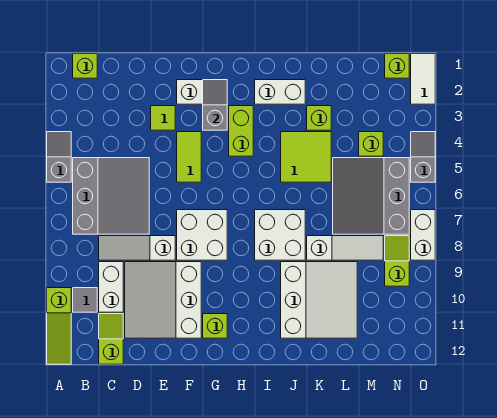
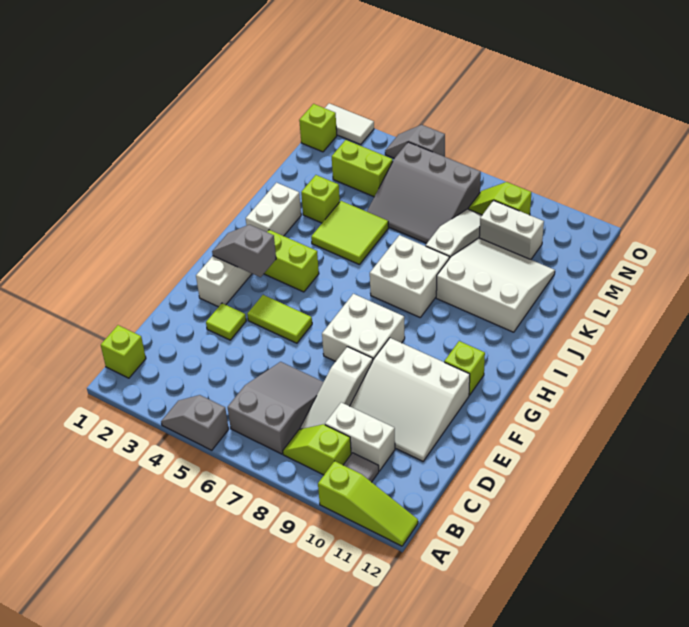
grey 3x3 slope [73,158,149,234] -> grey 2x3 slope [228,362,323,454]
lime 1x2 slope [99,314,123,364] -> lime 1x2 slope moved to [283,424,351,475]
lime 1x1 brick [359,132,383,156] -> lime 1x2 brick [332,140,393,197]
white 1x2 brick [411,210,435,260] -> white 1x2 brick moved to [479,200,544,260]

